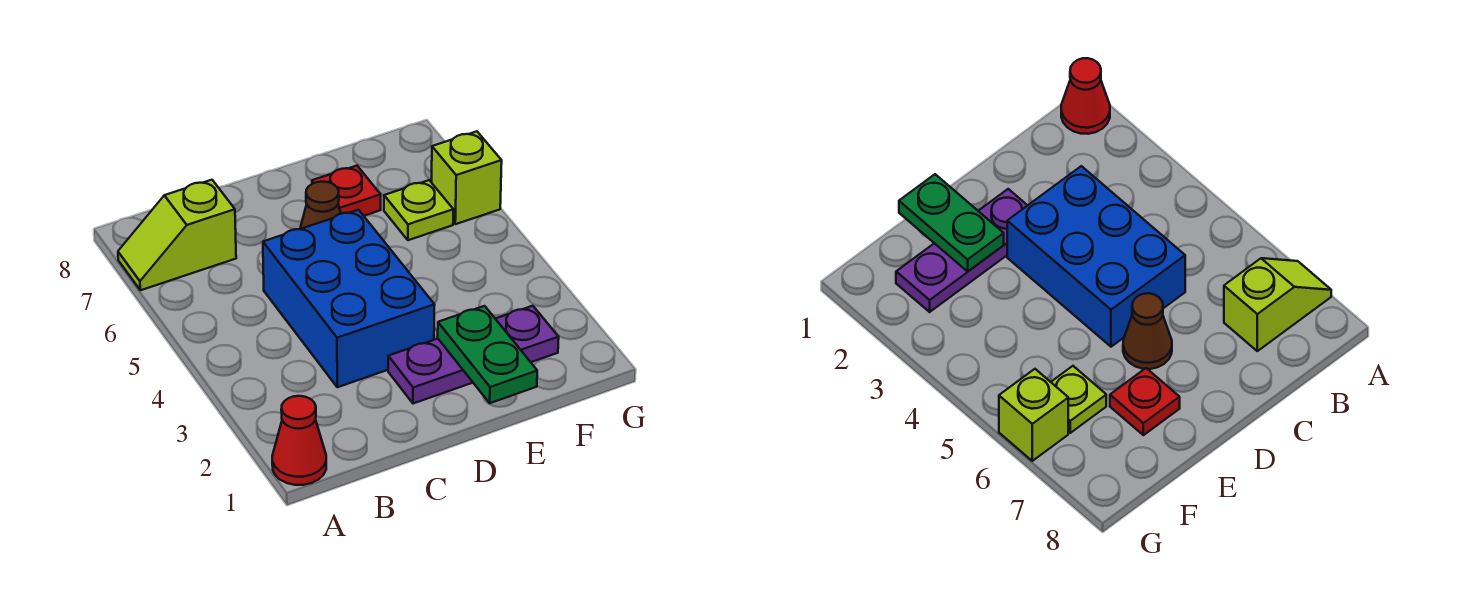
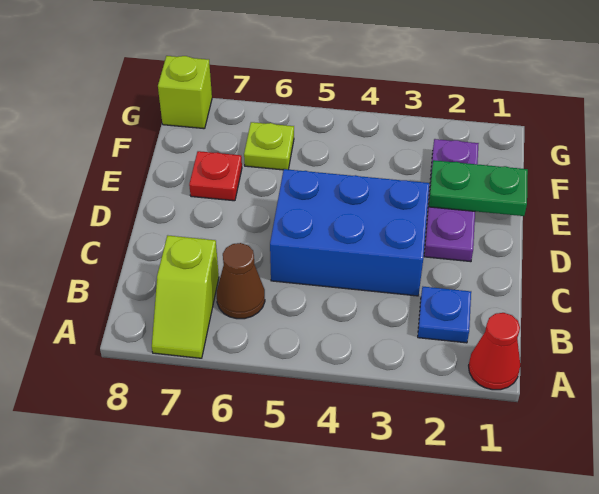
none -> blue 1x1 plate [418,287,471,343]
brown 1x1 cone [300,182,341,229] -> brown 1x1 cone moved to [217,243,265,319]
lime 1x1 brick [432,131,502,224] -> lime 1x1 brick moved to [158,56,212,129]

